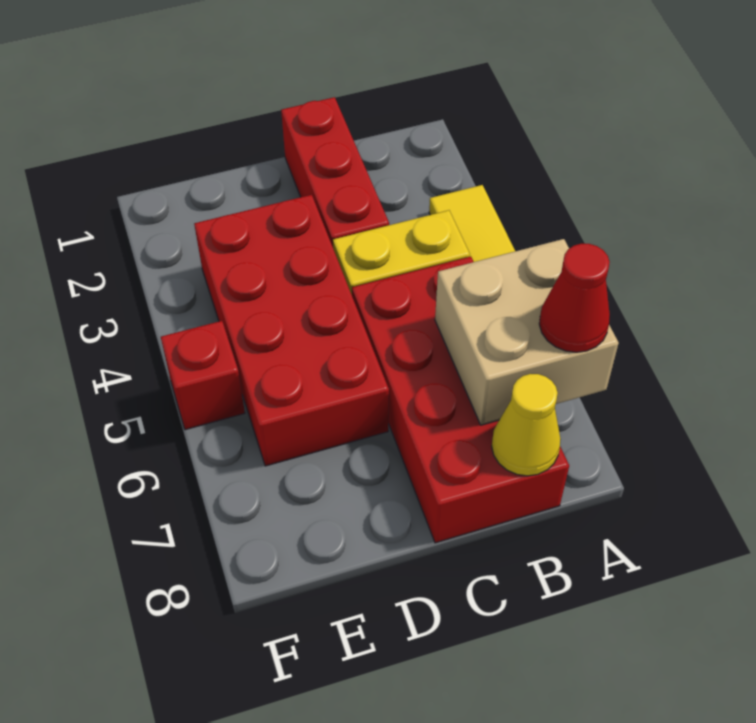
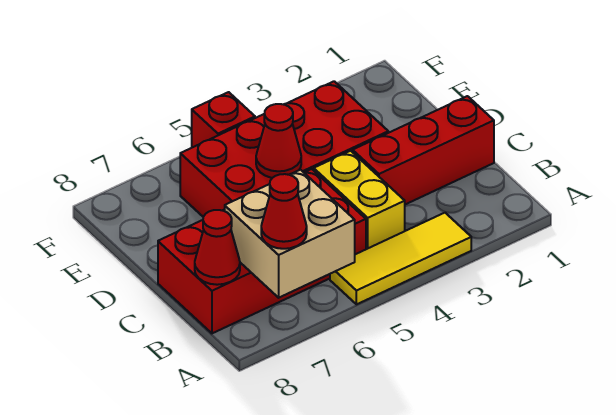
yellow 1x1 cone [492,374,561,476] -> red 1x1 cone [195,210,240,285]
none -> red 1x1 cone [256,104,301,178]

